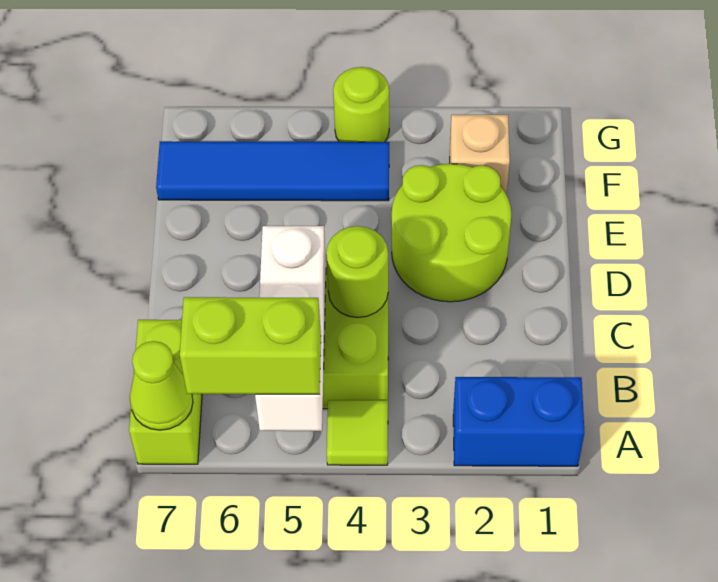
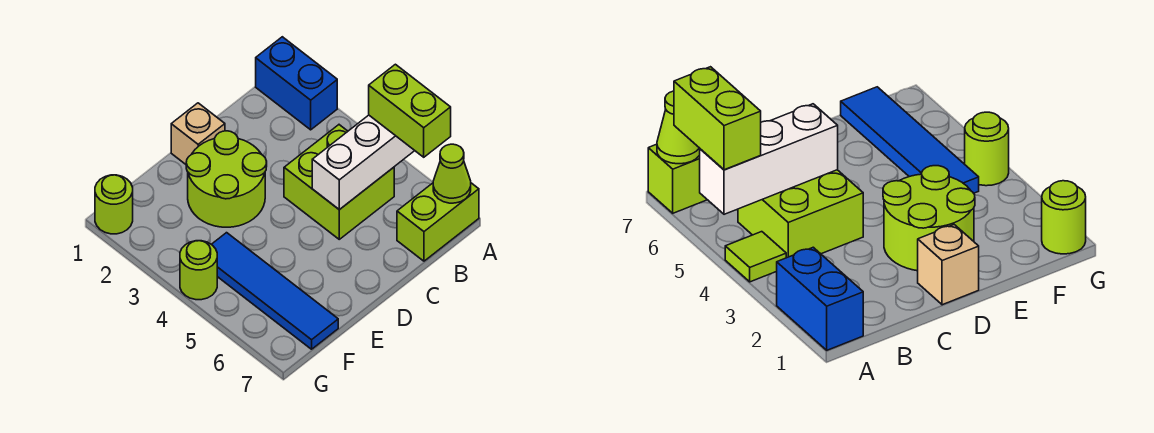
lime 1x1 round brick [326,226,388,317] -> lime 1x1 round brick moved to [95,175,133,234]
tan 1x1 brick [450,115,510,195] -> tan 1x1 brick moved to [171,103,225,164]

